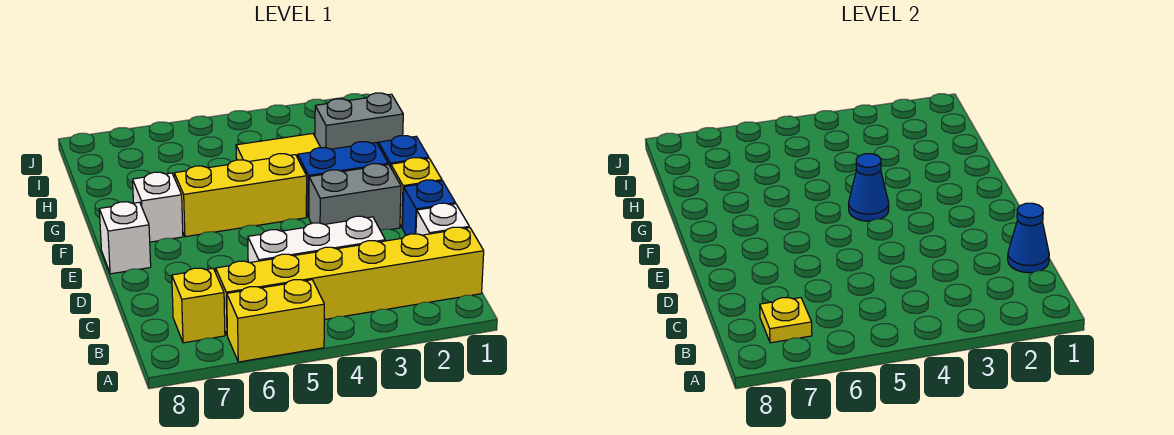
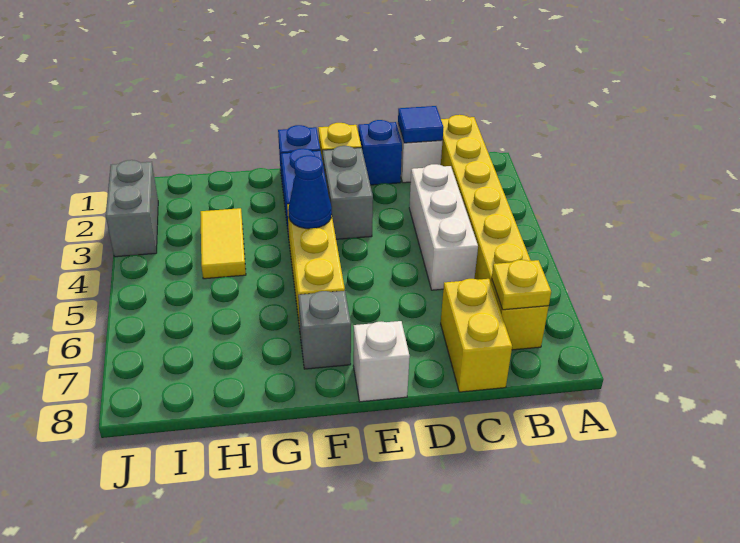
yellow 1x2 brick [227,280,324,362] -> yellow 1x2 brick moved to [441,279,512,392]
blue 1x1 cone [1008,203,1049,273] -> blue 1x1 tile [398,106,444,143]
white 1x1 brick [133,172,183,242] -> grey 1x1 brick [298,291,351,369]
grey 1x2 brick [315,93,403,149] -> grey 1x2 brick moved to [106,160,158,257]

